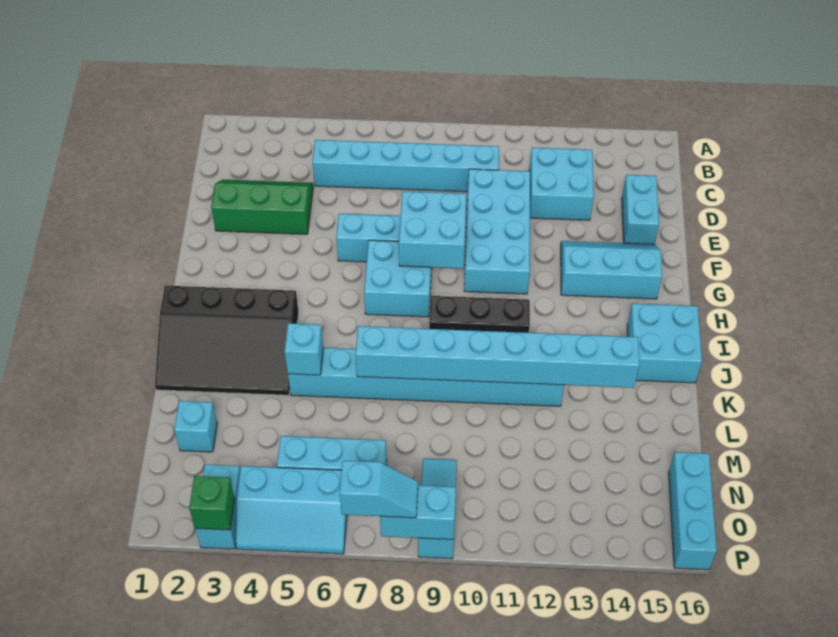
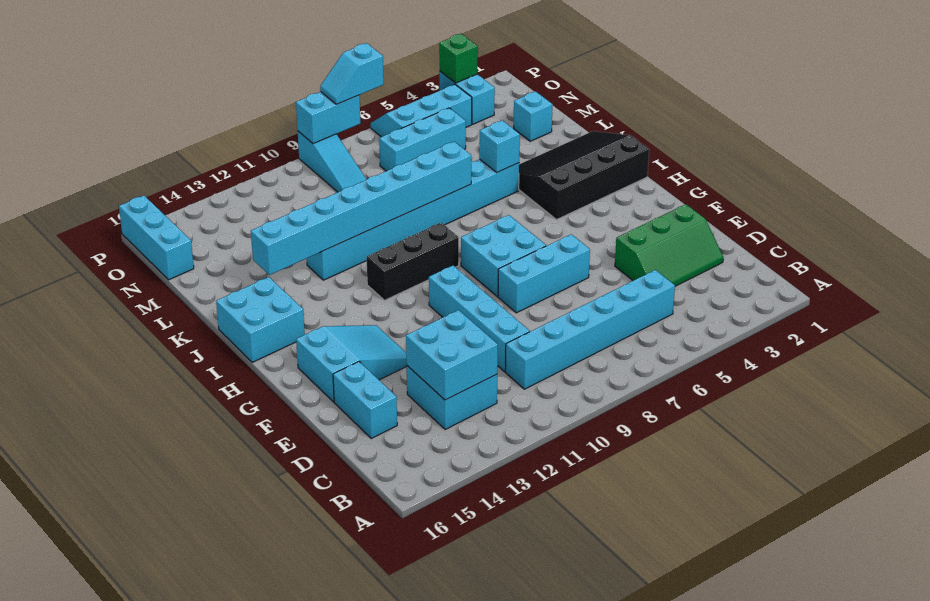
cyan 2x4 brick [464,169,530,294] -> cyan 1x4 brick [429,266,530,372]
cyan 2x2 brick [399,191,467,269] -> cyan 2x2 brick moved to [406,310,498,400]
cyan 2x3 slope [561,241,662,299] -> cyan 2x3 slope turned to [296,325,407,402]

